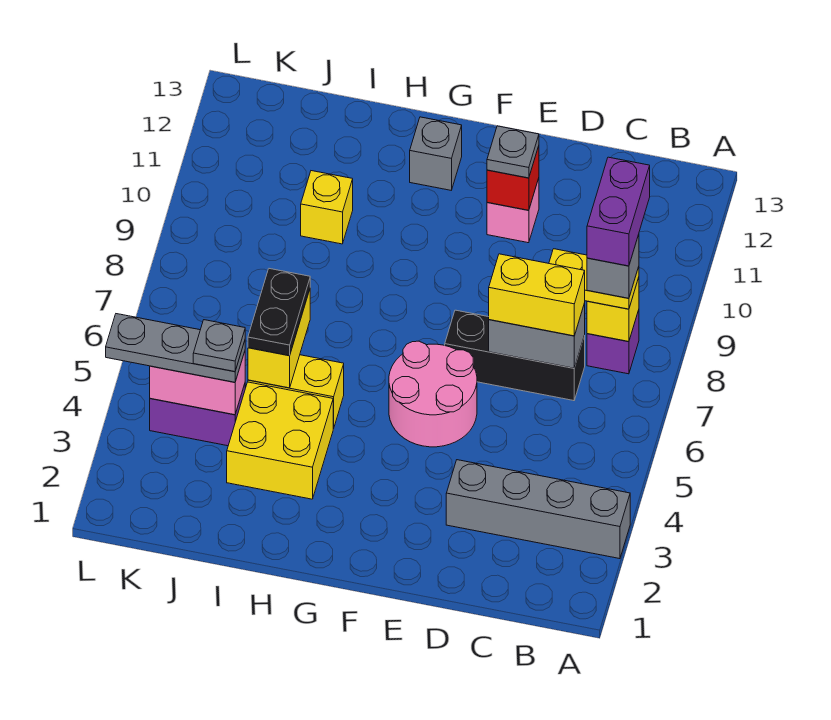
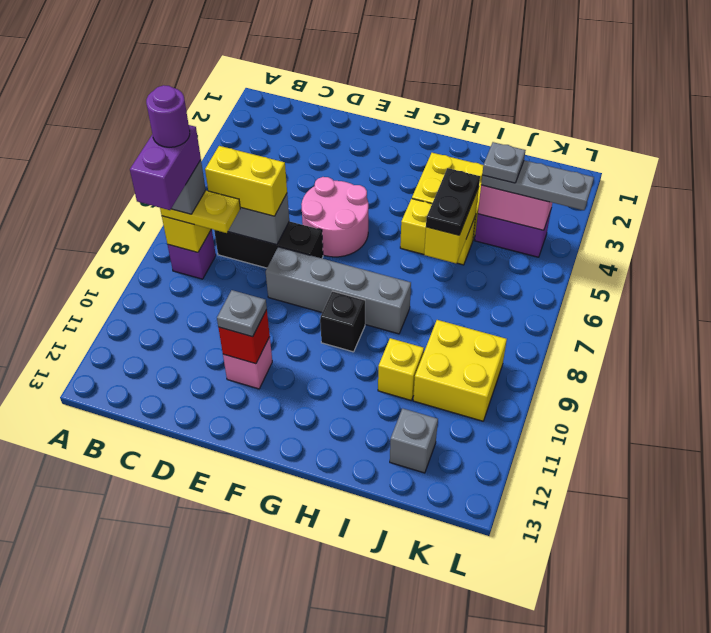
grey 1x4 brick [446,460,630,559] -> grey 1x4 brick moved to [266,247,411,334]
none -> purple 1x1 round brick [146,85,190,147]
none -> black 1x1 brick [320,291,365,352]
grey 1x1 brick [410,117,462,190] -> grey 1x1 brick moved to [390,408,438,473]
none -> yellow 2x2 brick [413,320,507,421]

